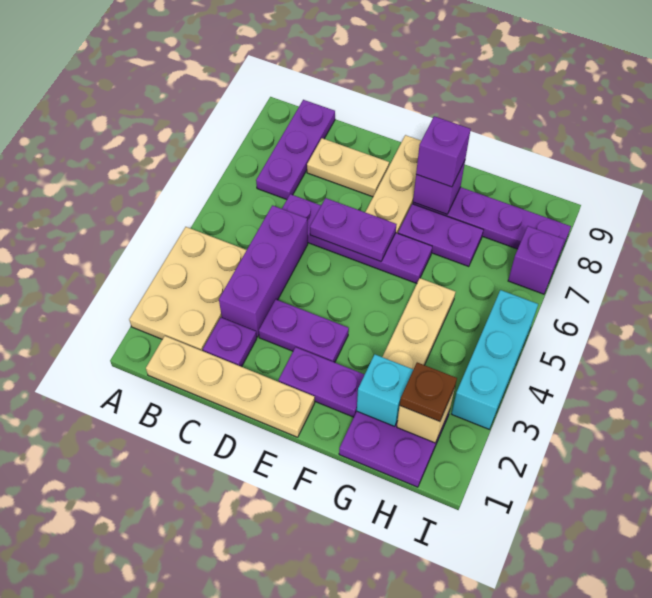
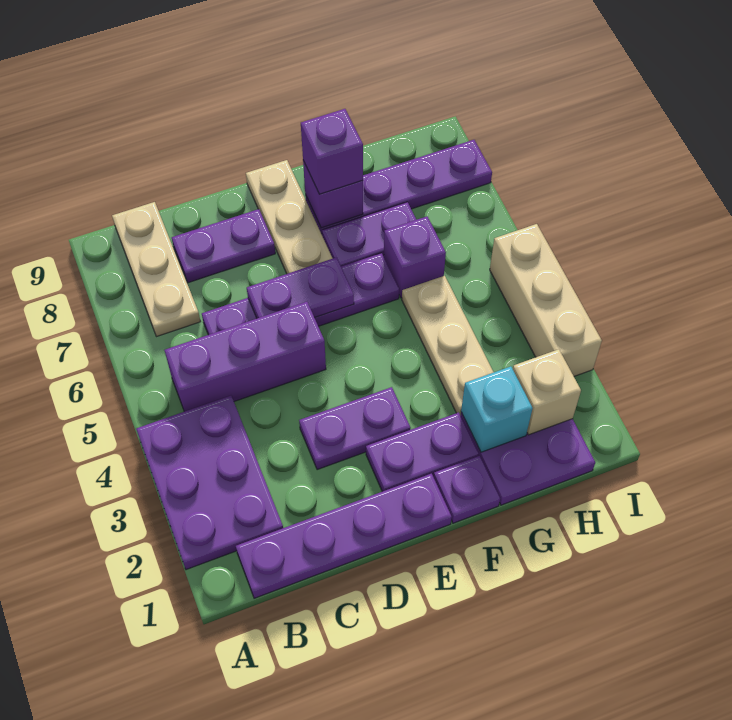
tan 2x3 plate [129,227,246,351] -> purple 2x3 plate [136,396,283,570]
tan 1x4 plate [146,336,315,437] -> purple 1x4 plate [236,474,452,598]
purple 1x3 plate [256,100,335,200] -> tan 1x3 plate [112,202,201,337]
purple 1x1 plate [203,317,257,367] -> purple 1x1 plate moved to [434,456,500,523]
purple 1x3 brick [219,205,308,337] -> purple 1x3 brick turned to [164,302,326,412]
tan 1x2 plate [307,138,389,197] -> purple 1x2 plate [172,209,275,283]
brown 1x1 plate [400,362,457,422] -> none
cyan 1x3 brick [452,290,538,429] -> tan 1x3 brick [490,224,602,376]
purple 1x1 brick [508,226,565,294] -> purple 1x1 brick moved to [384,217,446,298]

